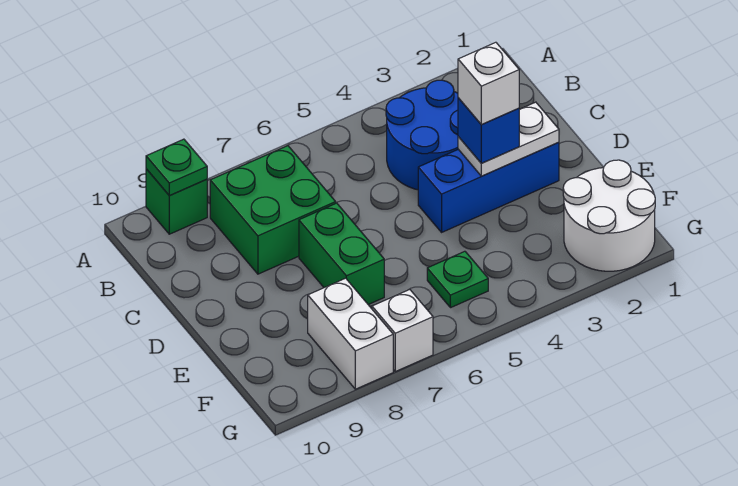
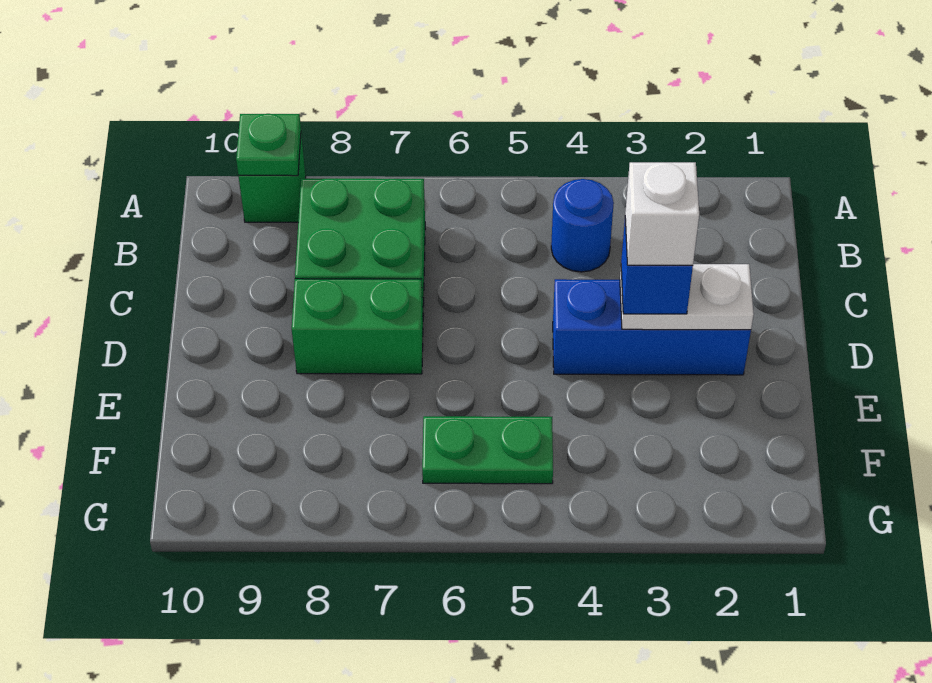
blue 2x2 round brick [386,80,458,190] -> blue 1x1 round brick [551,179,614,272]
green 1x2 brick [299,203,384,305] -> green 1x2 brick turned to [292,279,423,374]
white 2x2 round brick [563,160,655,271] -> none
green 1x1 plate [427,251,488,308] -> green 1x2 plate [422,416,553,484]
white 1x2 brick [308,278,393,389] -> none
white 1x1 brick [372,290,433,372] -> none

